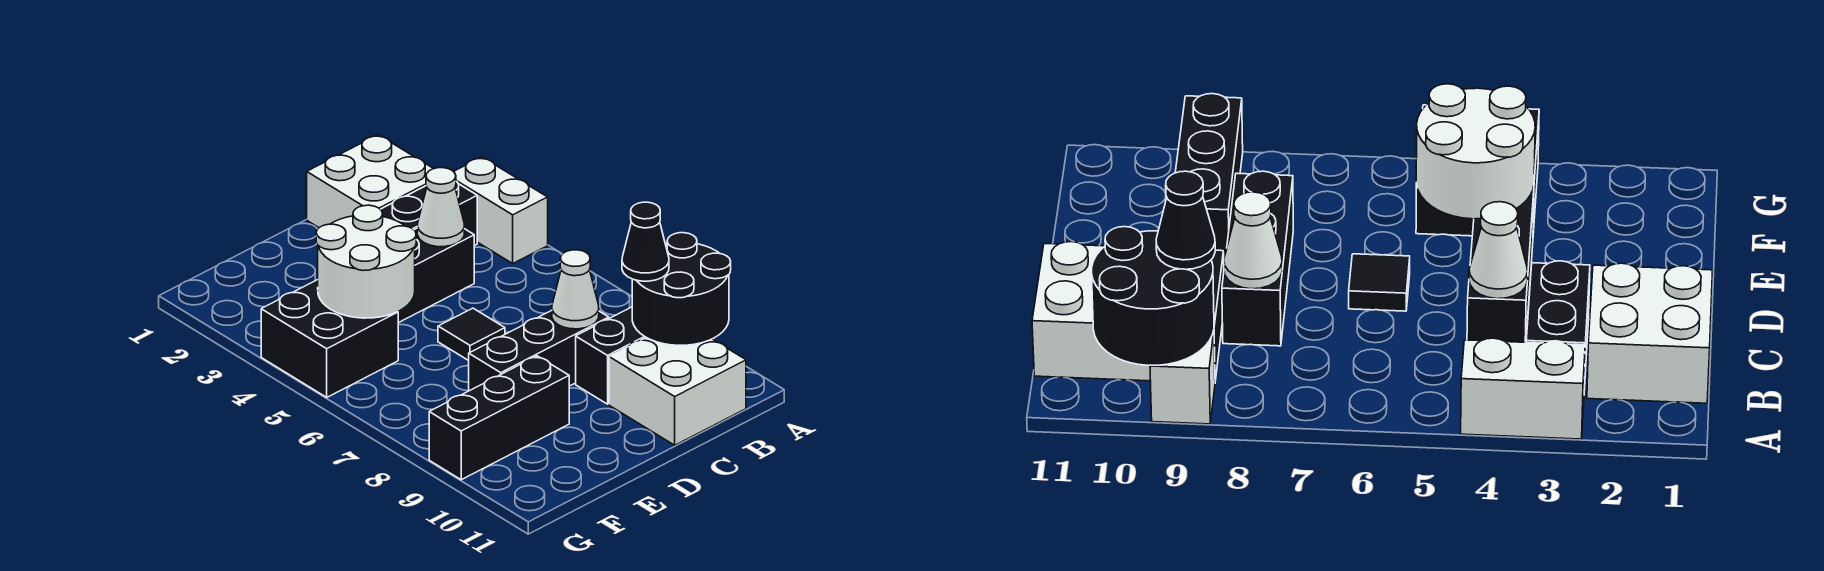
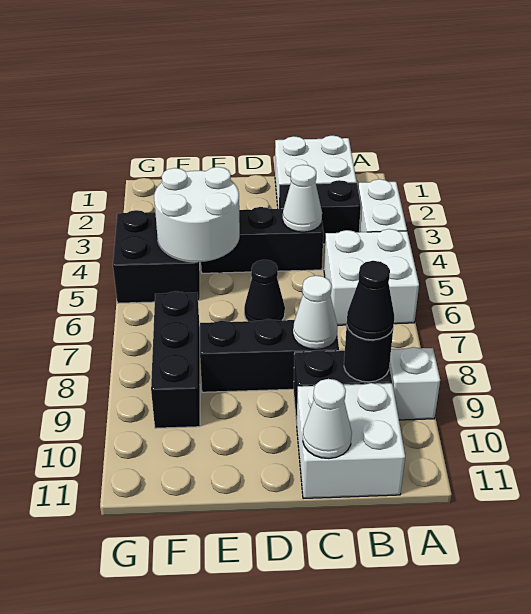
none -> white 2x2 brick [324,229,419,325]
black 2x2 round brick [632,233,731,345] -> black 1x1 round brick [344,326,393,382]
none -> white 1x1 cone [303,379,352,458]
black 1x1 tile [438,308,505,361] -> black 1x1 cone [244,260,285,321]
black 1x3 brick [429,356,569,480] -> black 1x3 brick turned to [151,291,200,428]

